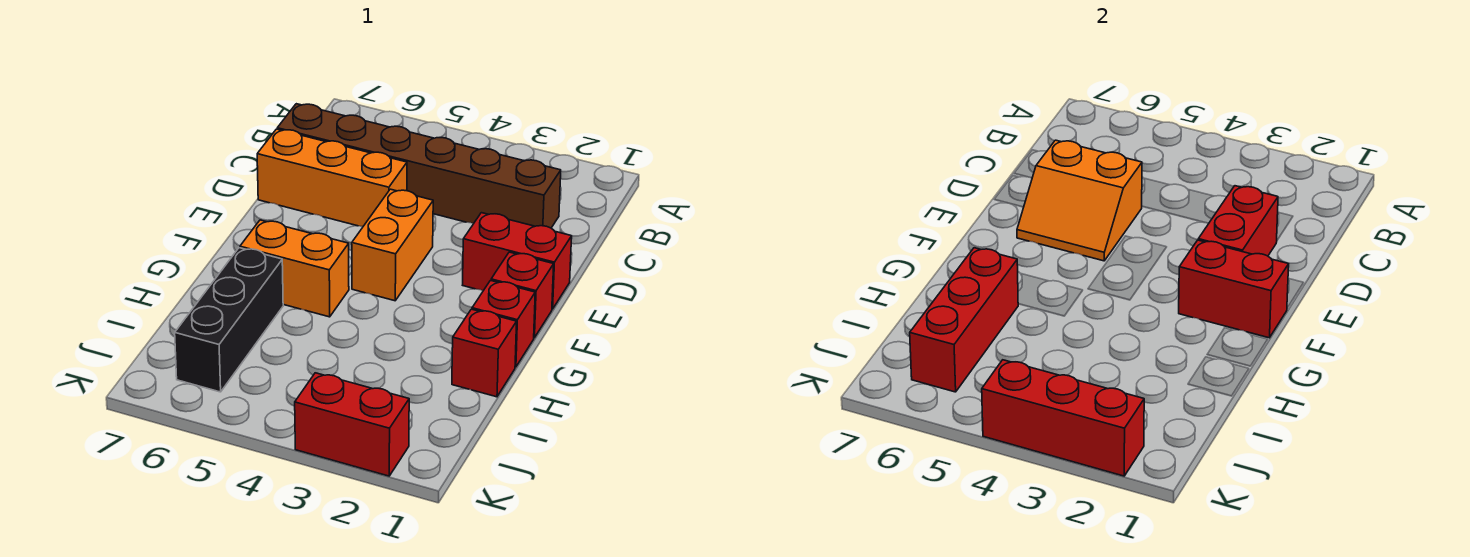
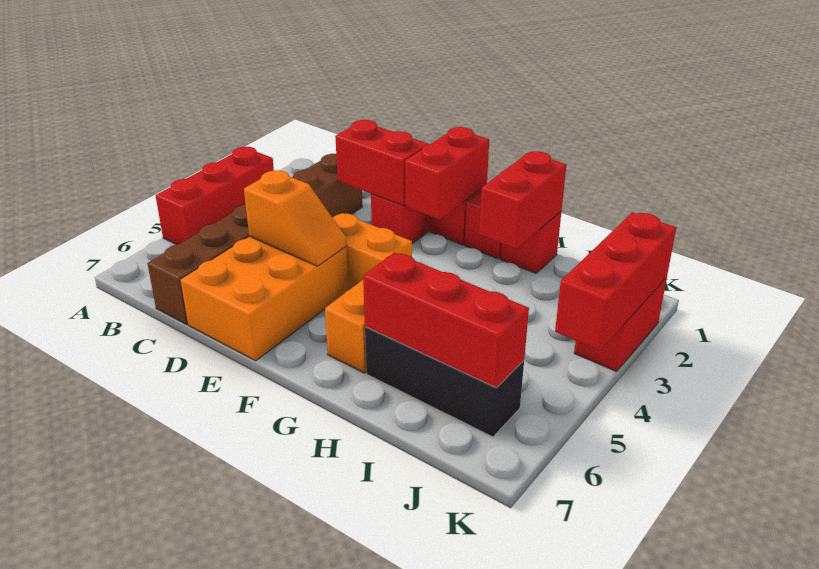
none -> red 1x3 brick [156,147,274,245]
orange 1x3 brick [257,129,407,226] -> orange 2x3 brick [181,236,349,361]
orange 2x2 slope [1017,140,1142,261] -> orange 1x2 slope [244,170,347,266]
none -> red 1x2 brick [479,151,566,249]

